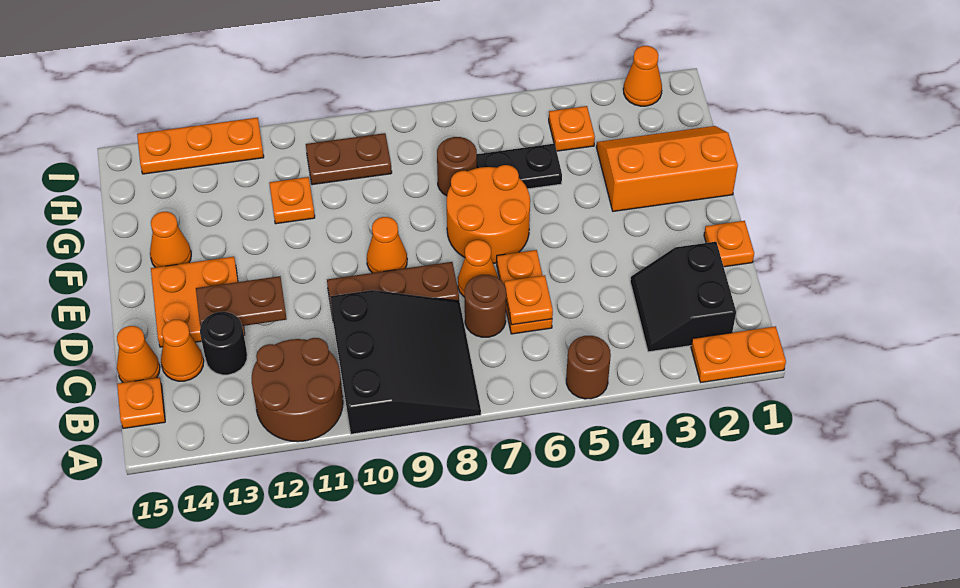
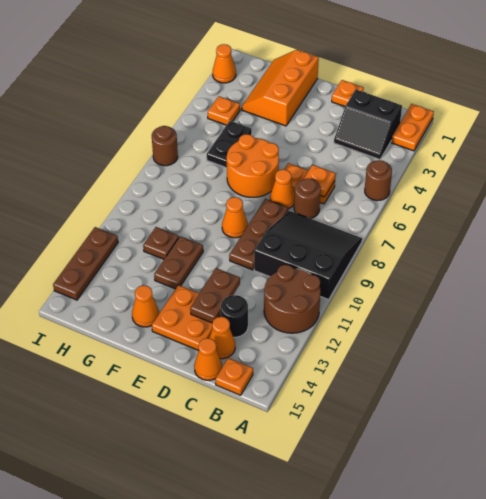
brown 1x1 round brick [437,137,477,196] -> brown 1x1 round brick moved to [152,126,178,166]
orange 1x1 plate [269,177,315,224] -> brown 1x1 plate [143,227,179,259]
brown 1x2 plate [306,133,392,185] -> brown 1x2 plate moved to [154,236,203,289]
orange 1x3 plate [137,118,264,174] -> brown 1x3 plate [53,227,118,300]

